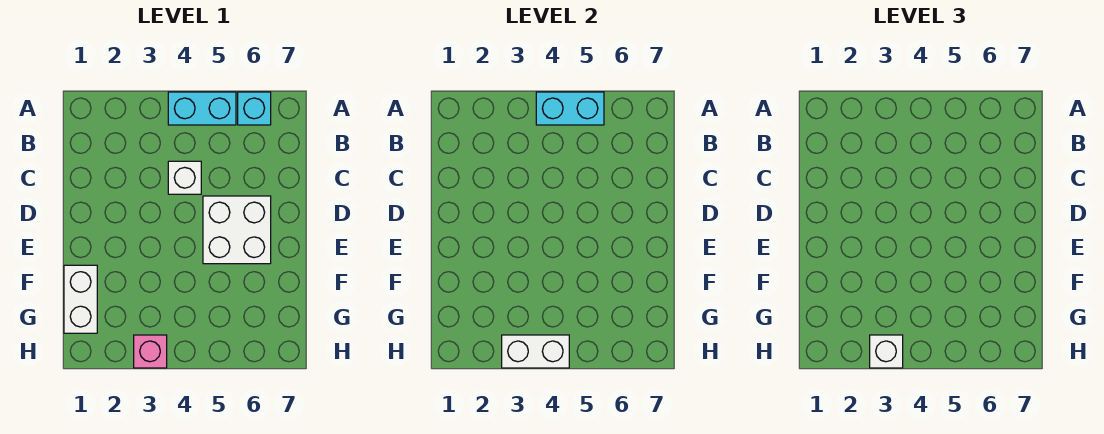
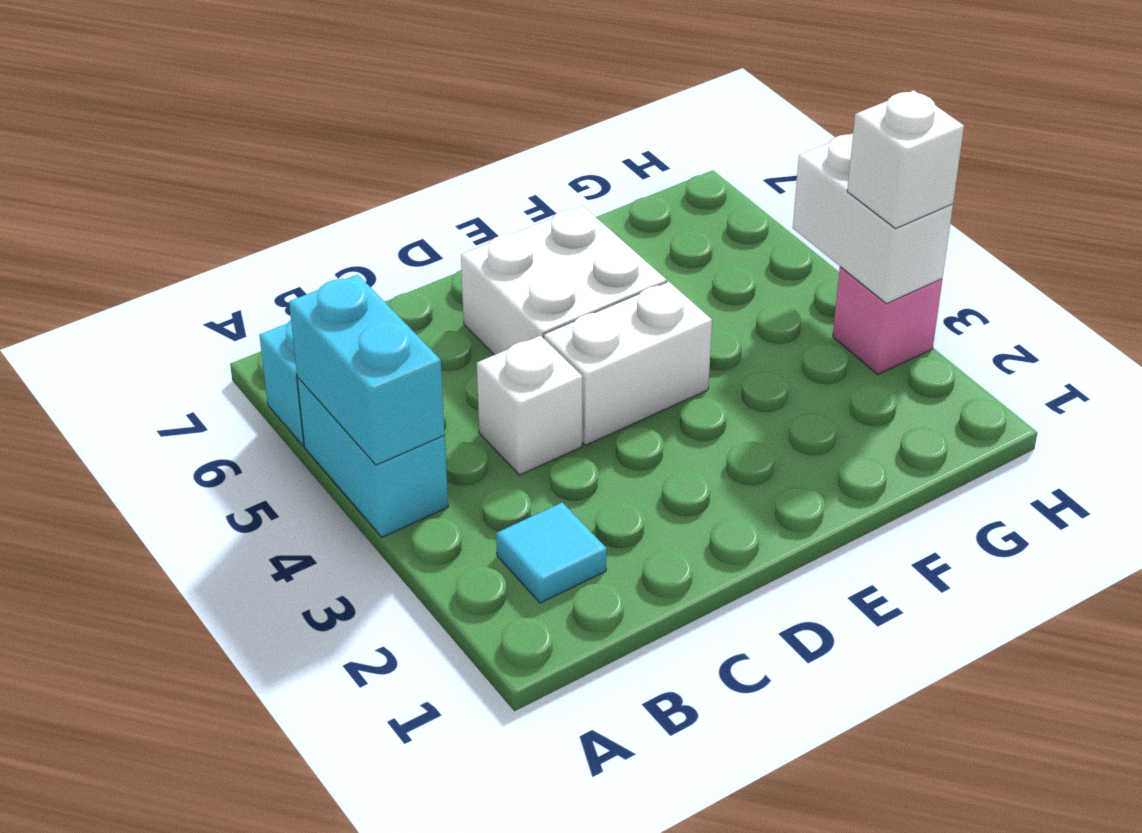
none -> cyan 1x1 tile [496,502,607,603]
white 1x2 brick [64,265,97,333] -> white 1x2 brick moved to [544,281,712,445]

